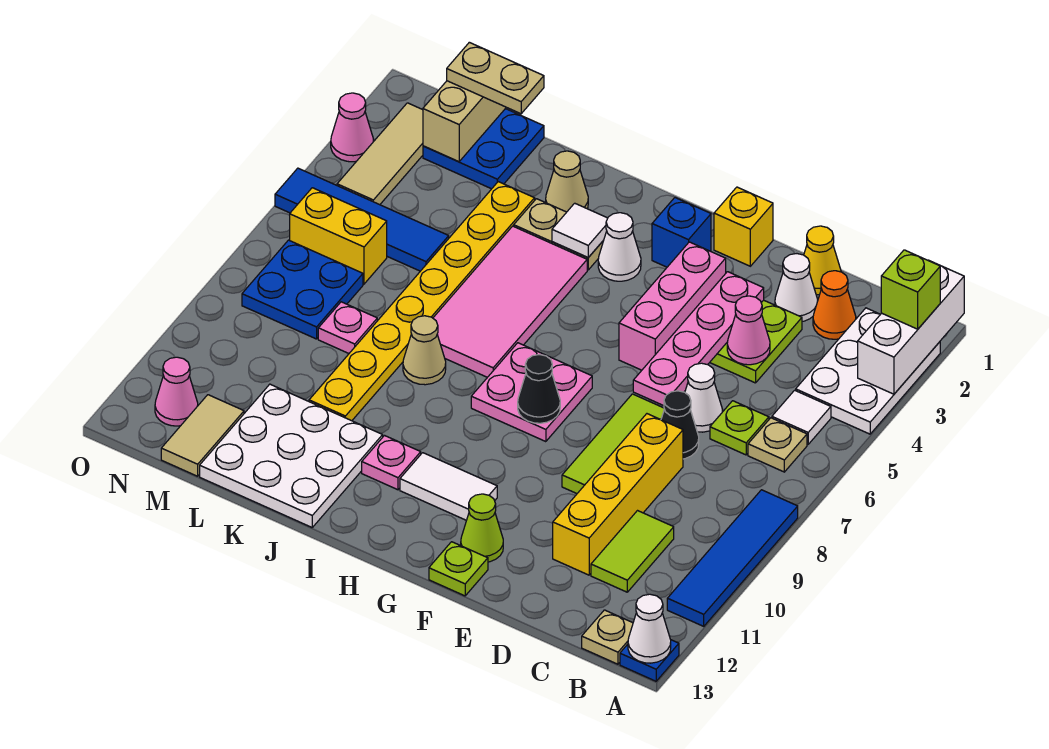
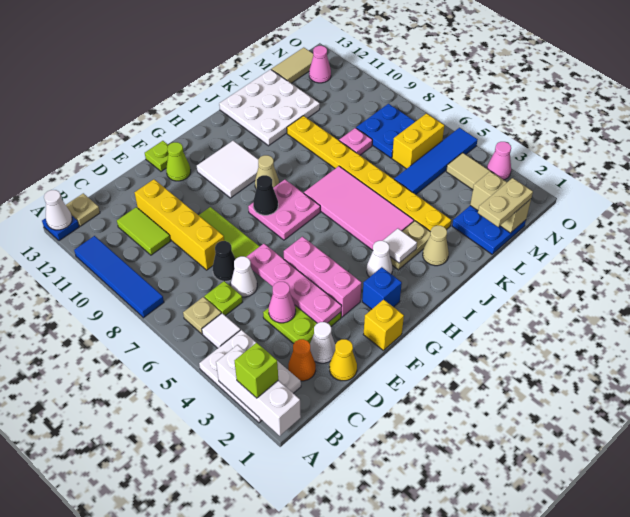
white 1x2 tile [400,453,497,520] -> white 2x2 tile [197,141,258,198]
pink 1x1 plate [362,436,421,490] -> none
tan 1x1 cone [403,316,446,385] -> tan 1x1 cone moved to [255,155,279,188]
tan 1x2 tile [161,395,244,476] -> tan 1x2 tile turned to [271,48,313,83]

